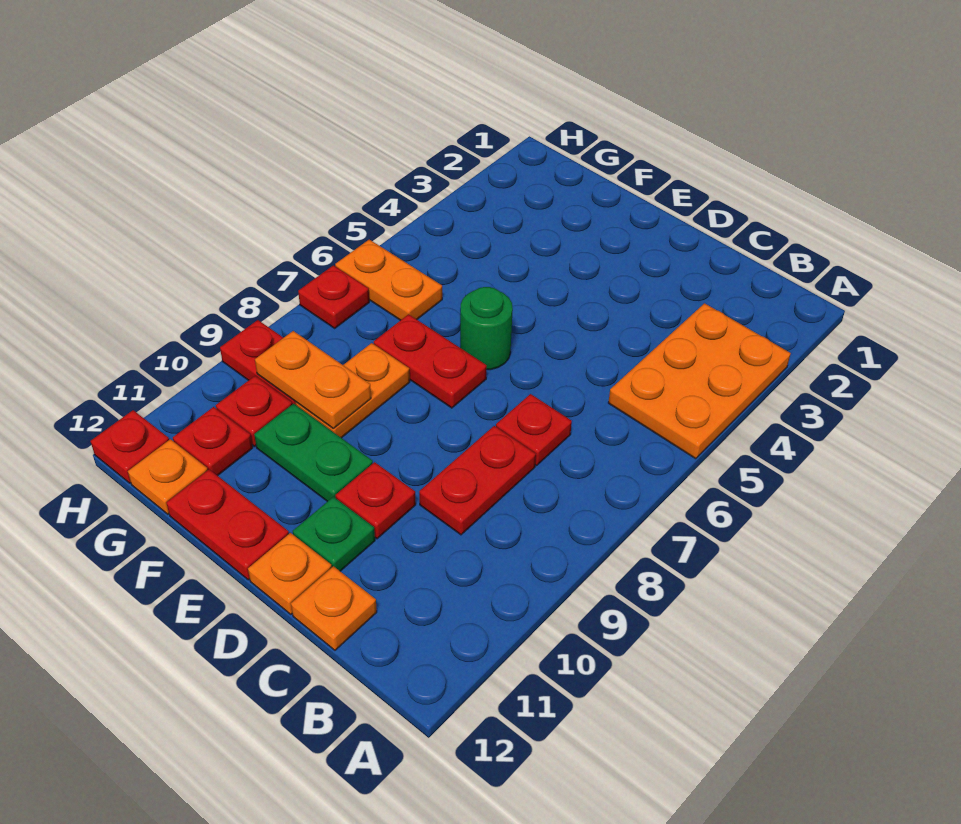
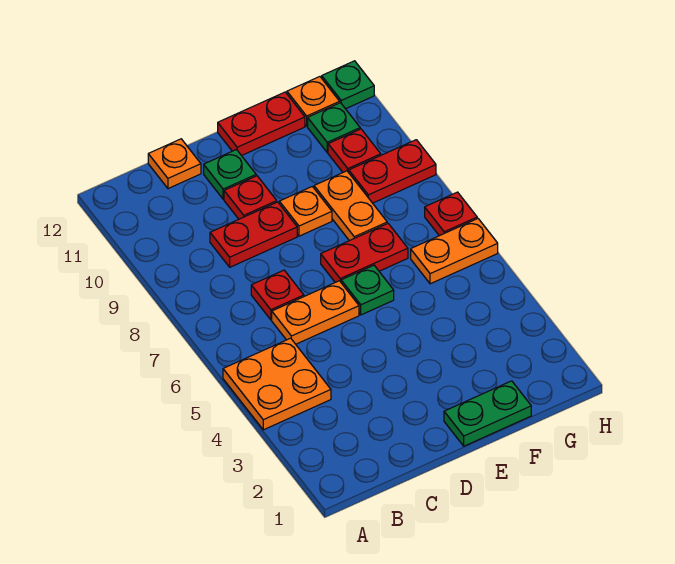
orange 2x3 plate [608,303,791,459] -> orange 2x2 plate [223,338,331,430]
red 1x2 plate [419,426,536,535] -> red 1x2 plate turned to [210,202,297,267]
orange 1x1 plate [248,533,332,614] -> orange 1x1 plate moved to [279,187,332,236]
green 1x1 round brick [460,287,513,370] -> green 1x1 plate [341,265,394,315]
green 1x2 plate [254,404,373,502] -> green 1x2 plate moved to [444,381,531,446]
orange 1x2 plate [255,331,371,428] -> orange 1x2 plate moved to [272,281,359,344]
red 1x1 plate [173,407,253,476] -> green 1x1 plate [308,103,360,152]
red 1x1 plate [90,410,169,483] -> green 1x1 plate [322,61,374,109]

